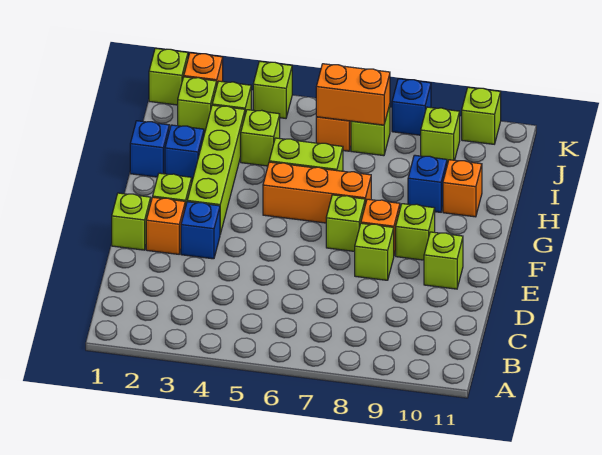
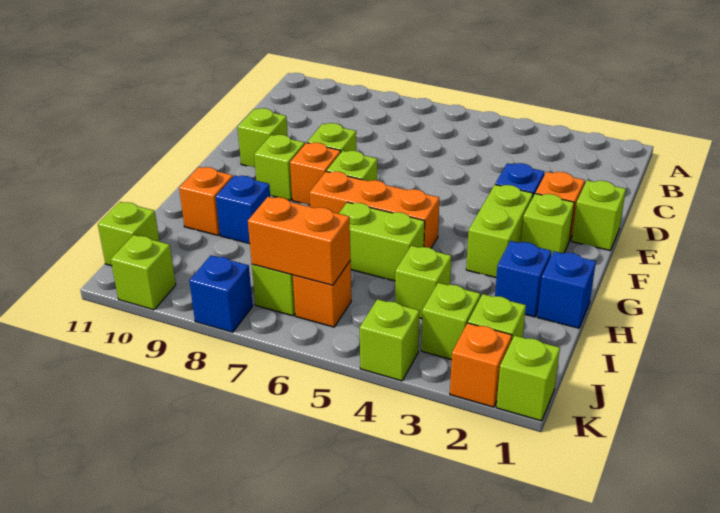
lime 1x4 brick [187,105,245,234] -> lime 1x2 brick [466,185,533,277]
lime 1x1 brick [421,107,460,164] -> lime 1x1 brick moved to [98,202,159,266]

